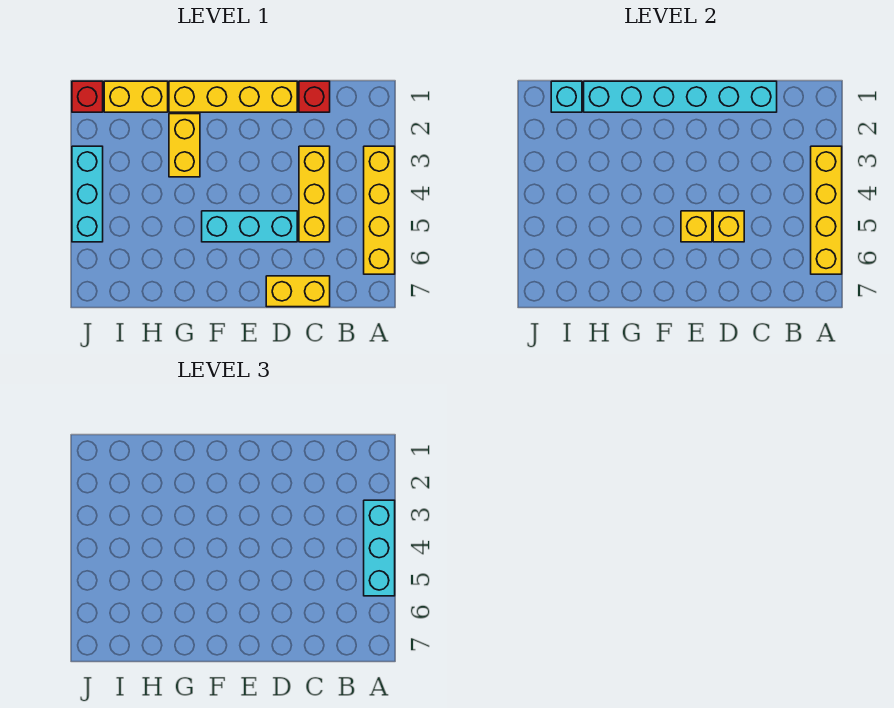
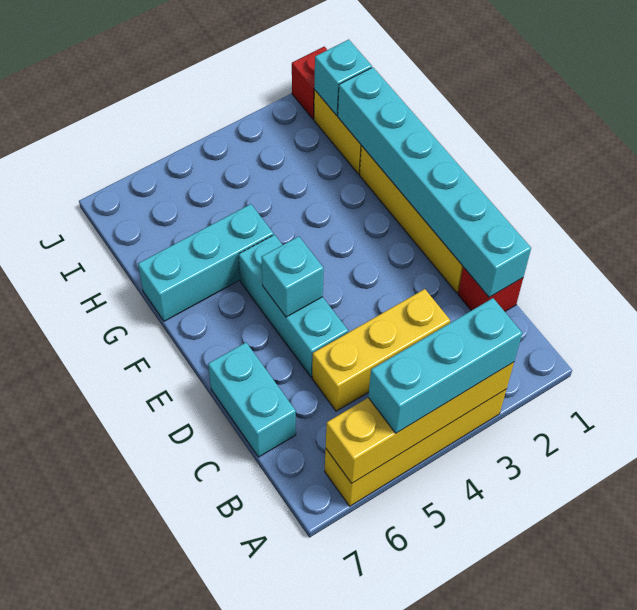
yellow 1x2 brick [266,276,330,307] -> cyan 1x2 brick [208,343,296,457]
yellow 1x1 brick [713,211,744,242] -> none
yellow 1x1 brick [681,211,712,242] -> cyan 1x1 brick [261,236,324,317]
yellow 1x2 brick [169,114,200,177] -> none
cyan 1x3 brick [72,146,103,242] -> cyan 1x3 brick moved to [138,204,274,321]

